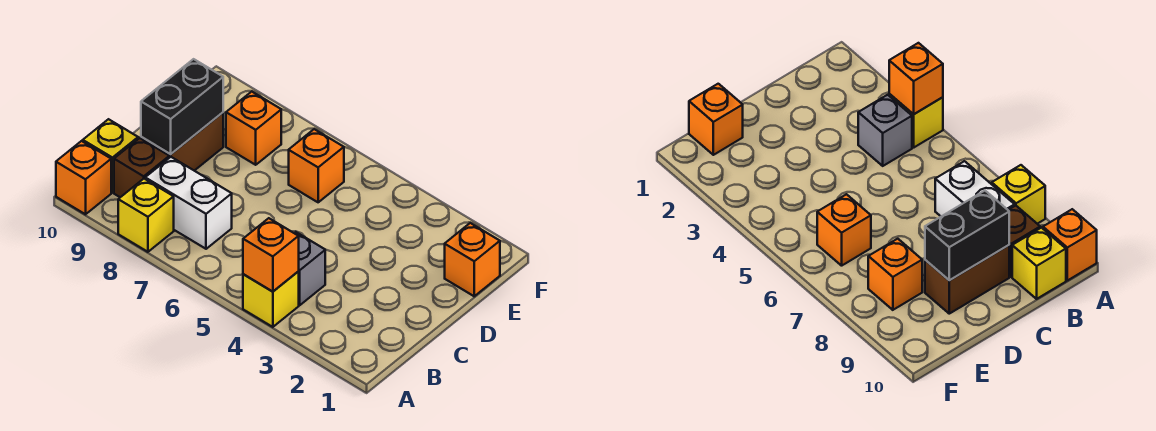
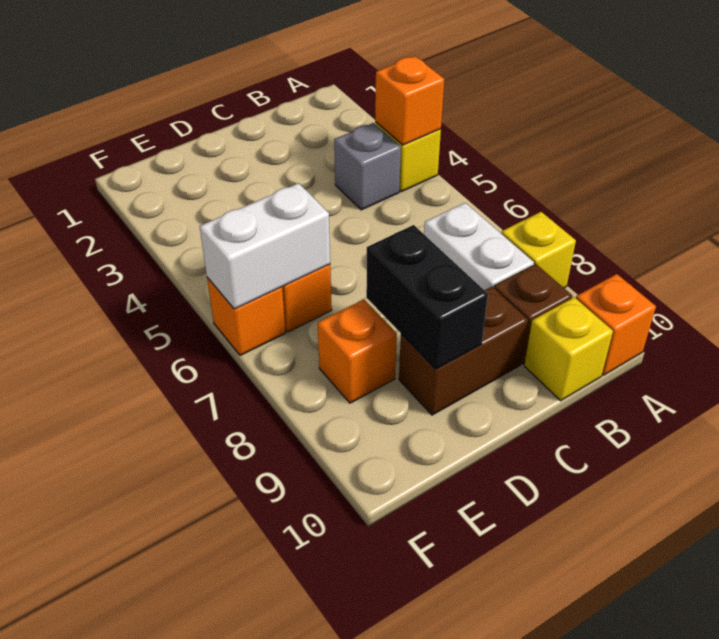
black 1x2 brick [141,59,223,154] -> black 1x2 brick turned to [366,225,488,369]
orange 1x1 brick [445,223,500,296] -> orange 1x1 brick moved to [207,277,286,356]
none -> white 1x2 brick [200,183,330,309]

